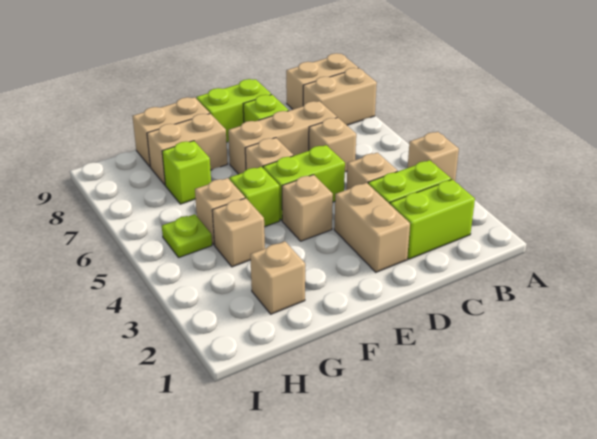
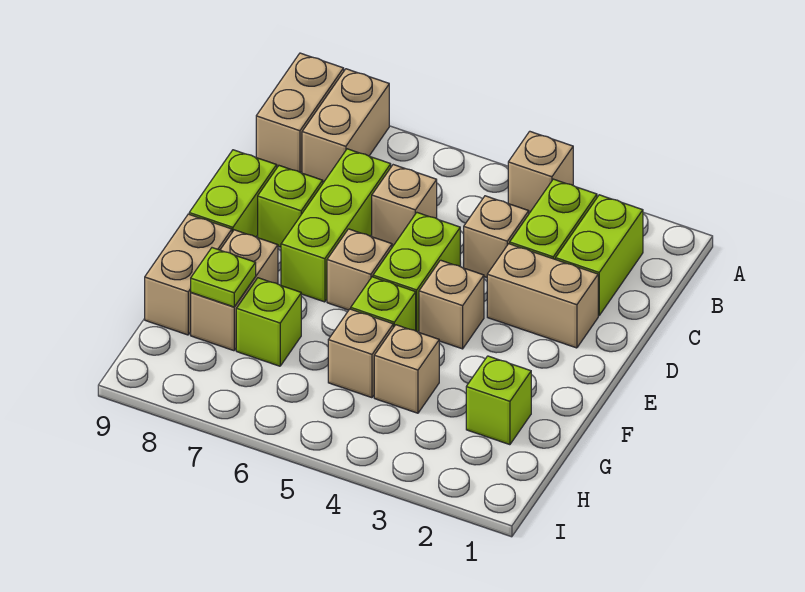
tan 1x3 brick [228,101,337,174] -> lime 1x3 brick [281,149,391,302]
tan 1x1 brick [250,241,305,314] -> lime 1x1 brick [466,356,531,445]
lime 1x1 plate [162,214,212,257] -> lime 1x1 plate moved to [191,248,256,307]

